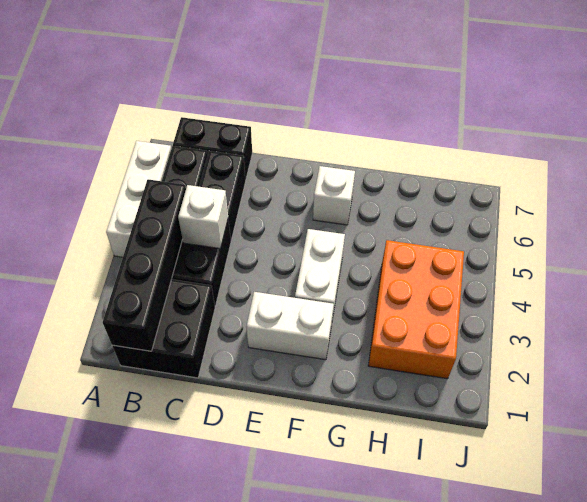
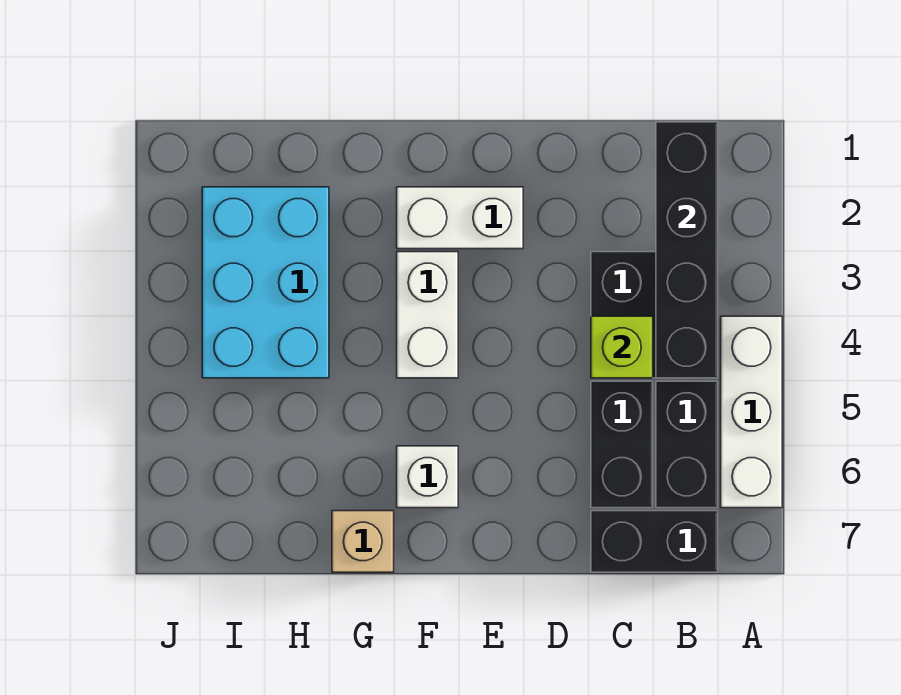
black 2x2 brick [112,279,215,378] -> none
white 1x1 brick [178,185,228,249] -> lime 1x1 brick [591,316,653,378]
none -> tan 1x1 brick [332,511,394,572]
orange 2x3 brick [368,240,464,379] -> cyan 2x3 brick [202,187,329,378]

